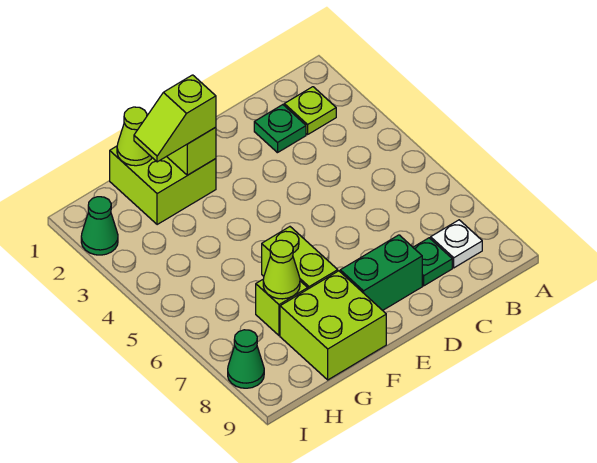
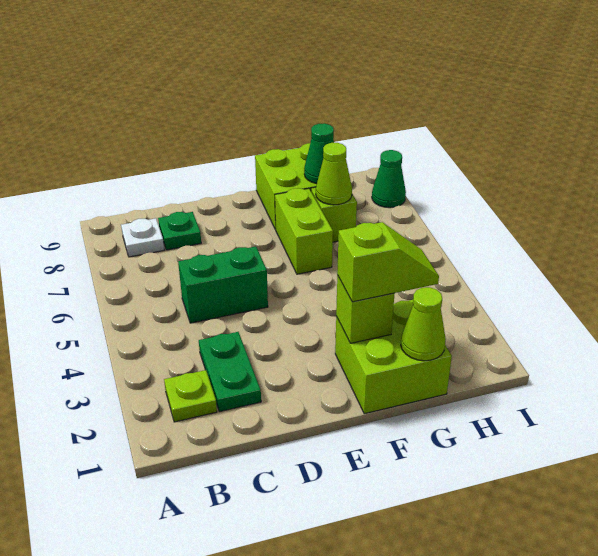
green 1x1 plate [254,105,306,153] -> green 1x2 plate [199,332,261,412]
green 1x2 brick [340,235,422,310] -> green 1x2 brick moved to [178,247,268,323]
green 1x1 cone [81,197,118,255] -> green 1x1 cone moved to [304,123,334,184]

